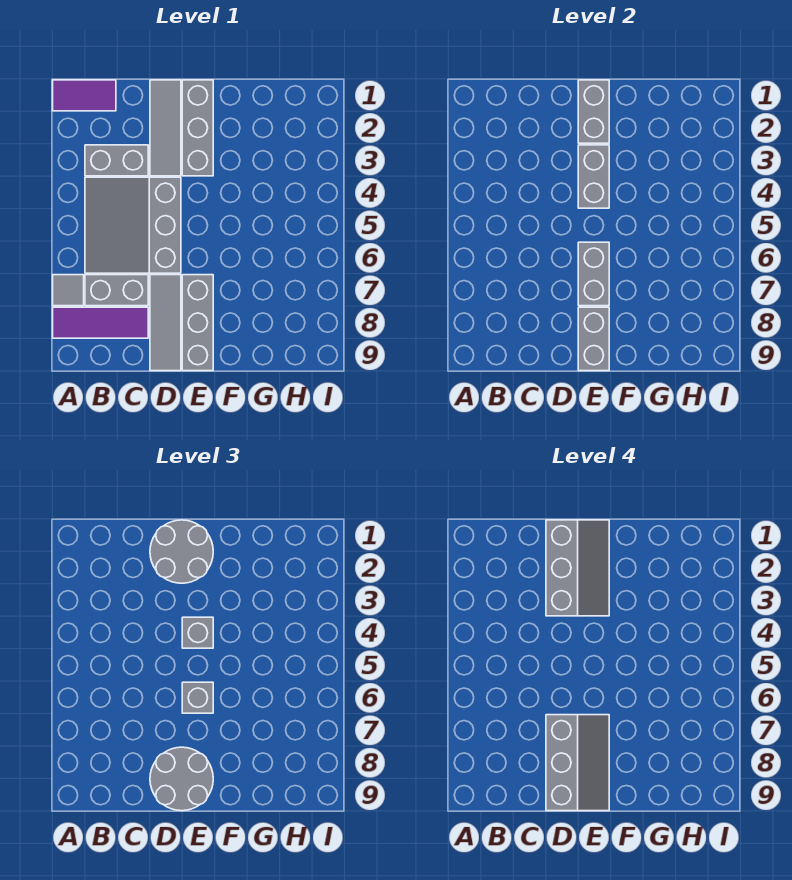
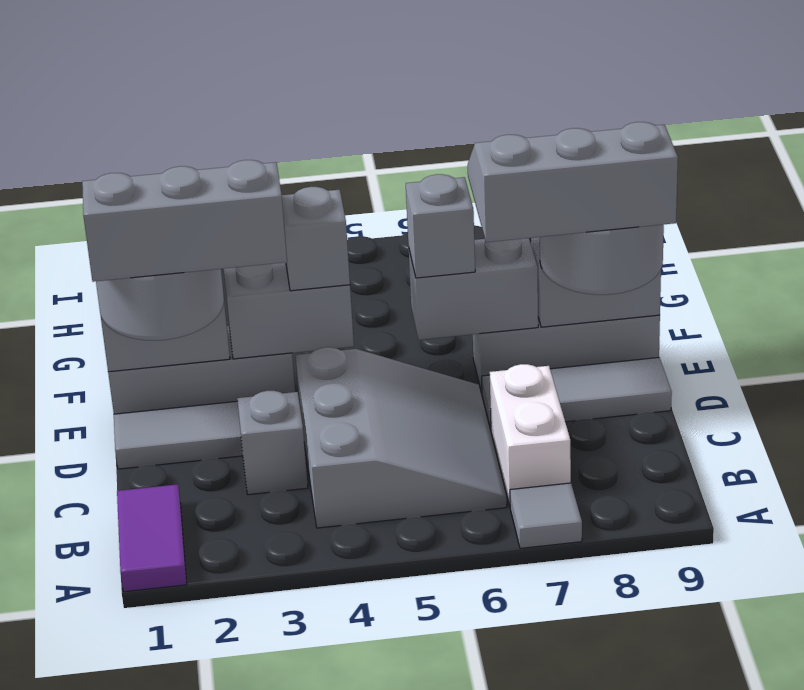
purple 1x3 tile [53,307,148,338] -> none
grey 1x2 brick [85,145,148,176] -> grey 1x1 brick [237,391,308,495]
grey 3x3 slope [85,177,181,273] -> grey 3x3 slope turned to [295,347,507,528]
grey 1x2 brick [85,275,148,306] -> white 1x2 brick [490,364,571,506]

